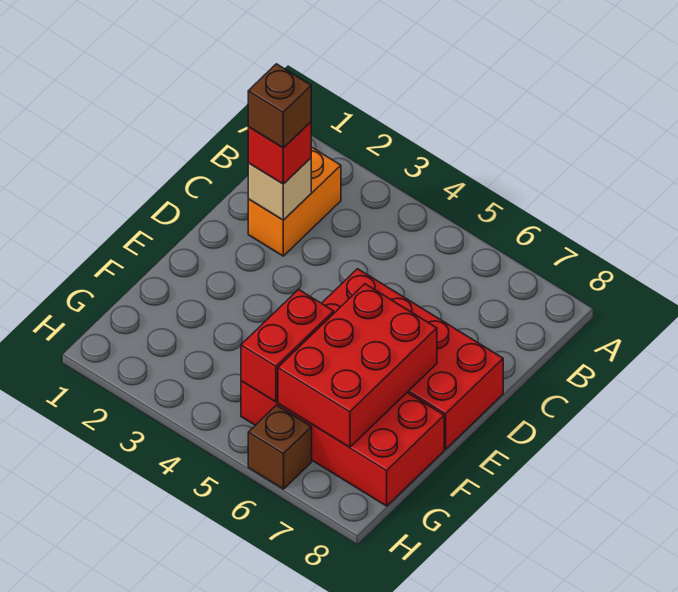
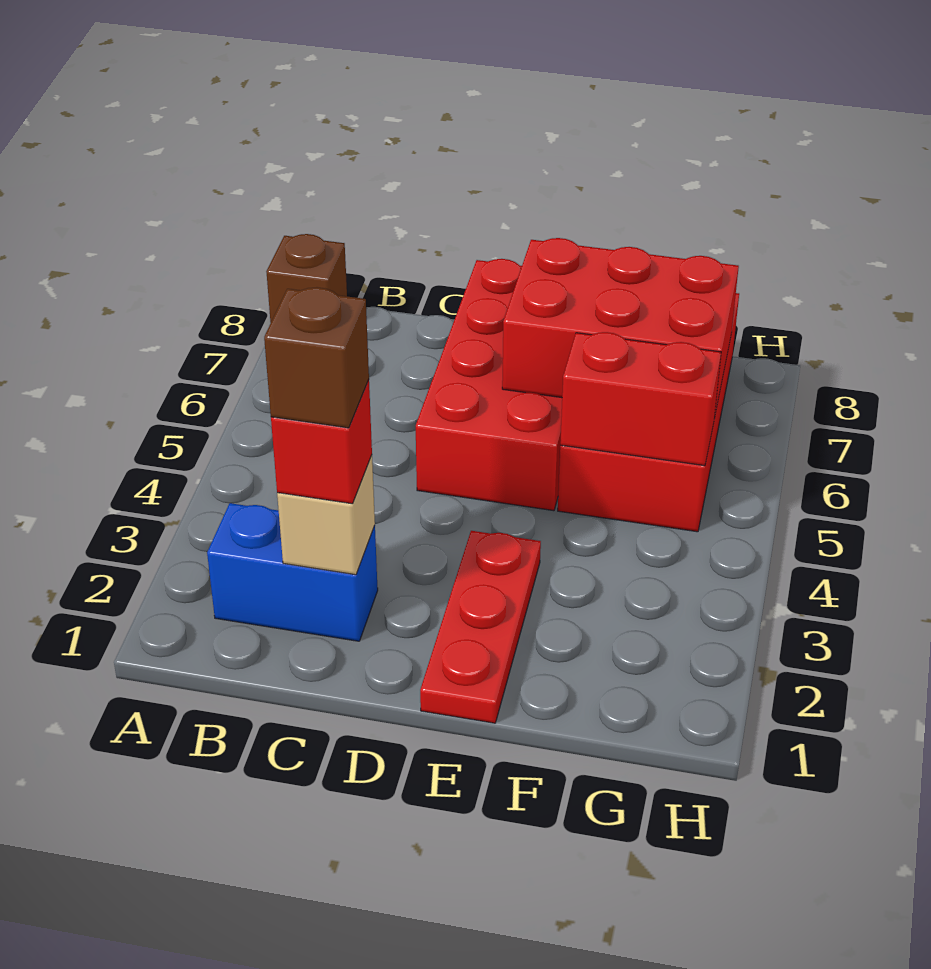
orange 1x2 brick [248,147,341,256] -> blue 1x2 brick [207,503,378,641]
none -> red 1x3 plate [420,531,541,723]
brown 1x1 brick [248,405,312,489] -> brown 1x1 brick moved to [266,234,347,322]

